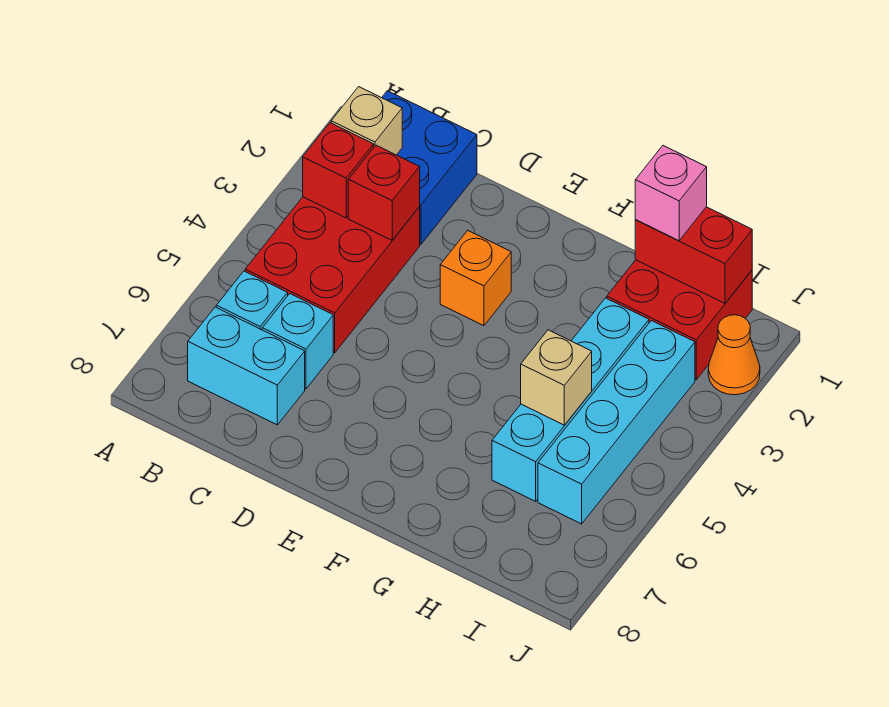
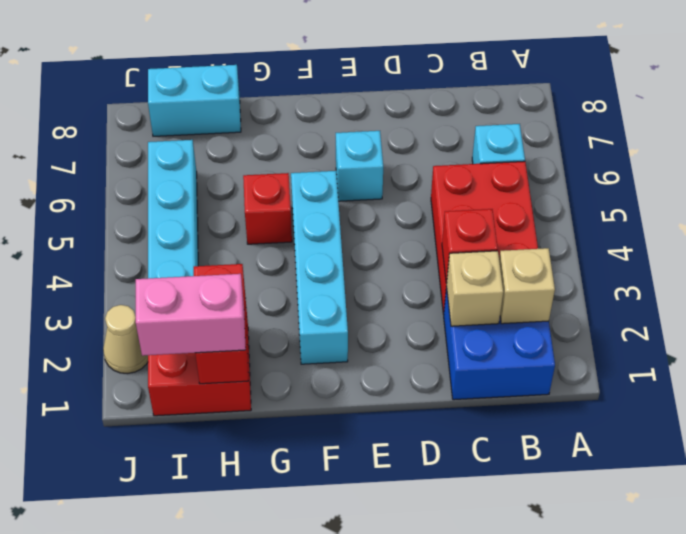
red 1x1 brick [303,123,374,218] -> red 1x1 brick moved to [243,173,292,244]
cyan 1x2 brick [188,307,305,425] -> cyan 1x2 brick moved to [148,65,241,136]
cyan 1x1 brick [262,294,333,389] -> cyan 1x1 brick moved to [336,131,383,201]
orange 1x1 brick [440,231,511,326] -> none
red 1x2 brick [635,207,752,303] -> red 1x2 brick turned to [194,264,248,384]
pink 1x1 brick [635,146,707,241] -> pink 1x2 brick [136,274,246,356]
cyan 1x4 brick [492,298,649,501] -> cyan 1x4 brick moved to [291,171,348,364]
tan 1x1 brick [521,330,592,425] -> tan 1x1 brick moved to [446,251,503,326]
orange 1x1 cone [708,315,760,395] -> tan 1x1 cone [103,305,148,374]

